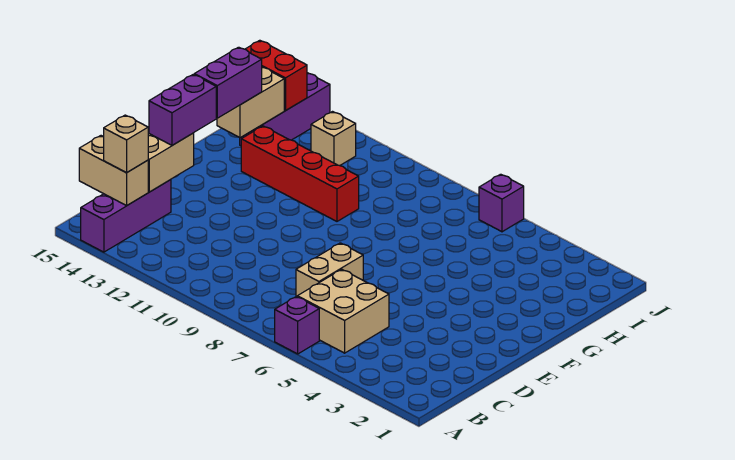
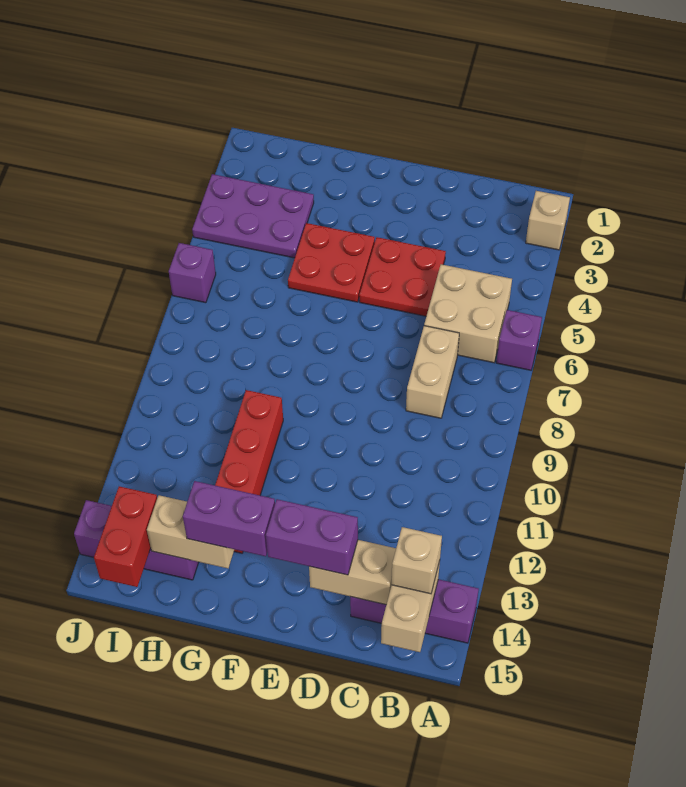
tan 1x2 brick [296,243,363,297] -> tan 1x2 brick turned to [406,326,459,418]
none -> red 2x2 plate [359,237,446,316]
none -> red 2x2 plate [288,223,375,302]
none -> purple 2x3 plate [192,174,314,258]
tan 1x1 brick [311,112,356,166] -> tan 1x1 brick moved to [526,191,570,250]

